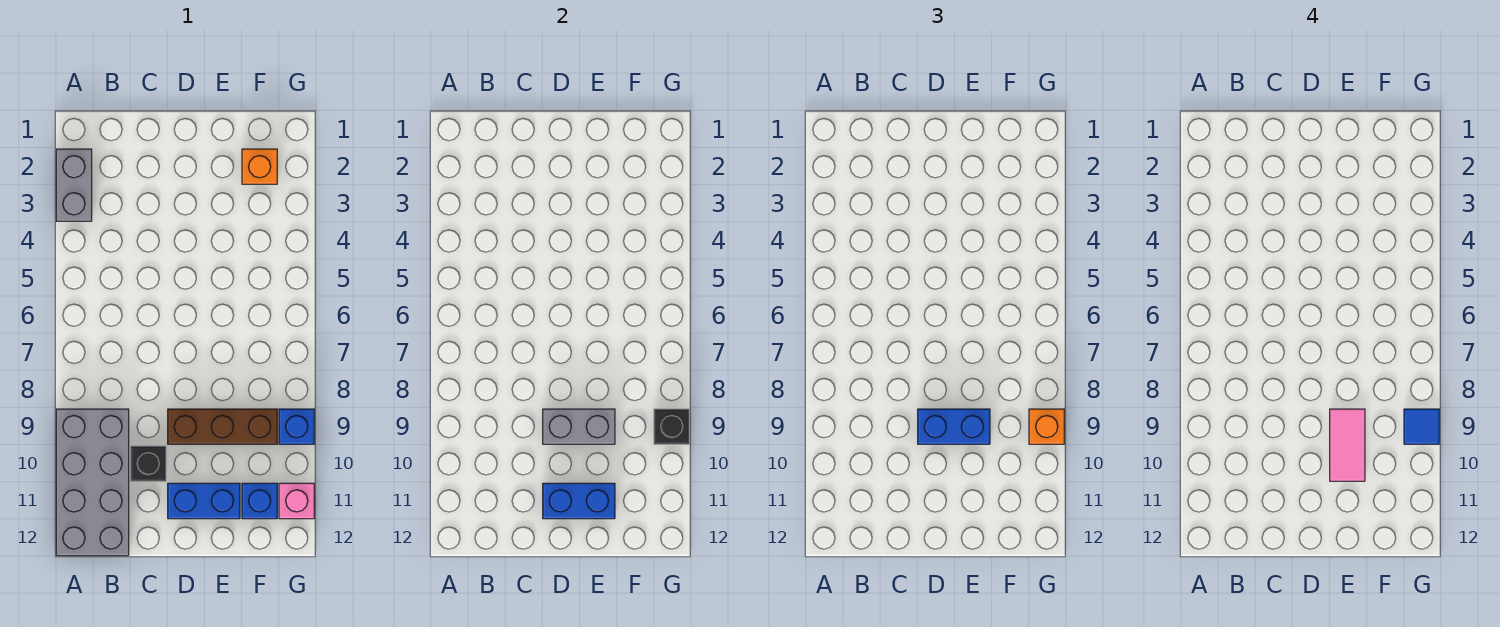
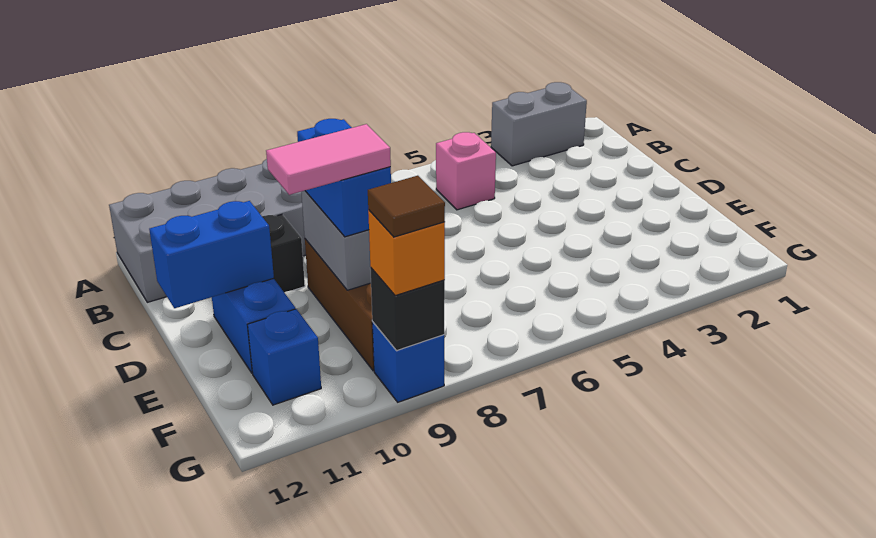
blue 1x2 brick [543,483,615,519] -> blue 1x2 brick turned to [149,201,274,308]
orange 1x1 brick [242,149,277,184] -> none
blue 1x1 tile [1404,409,1439,444] -> brown 1x1 tile [368,175,445,237]
pink 1x1 brick [279,483,314,519] -> pink 1x1 brick moved to [436,132,496,210]

